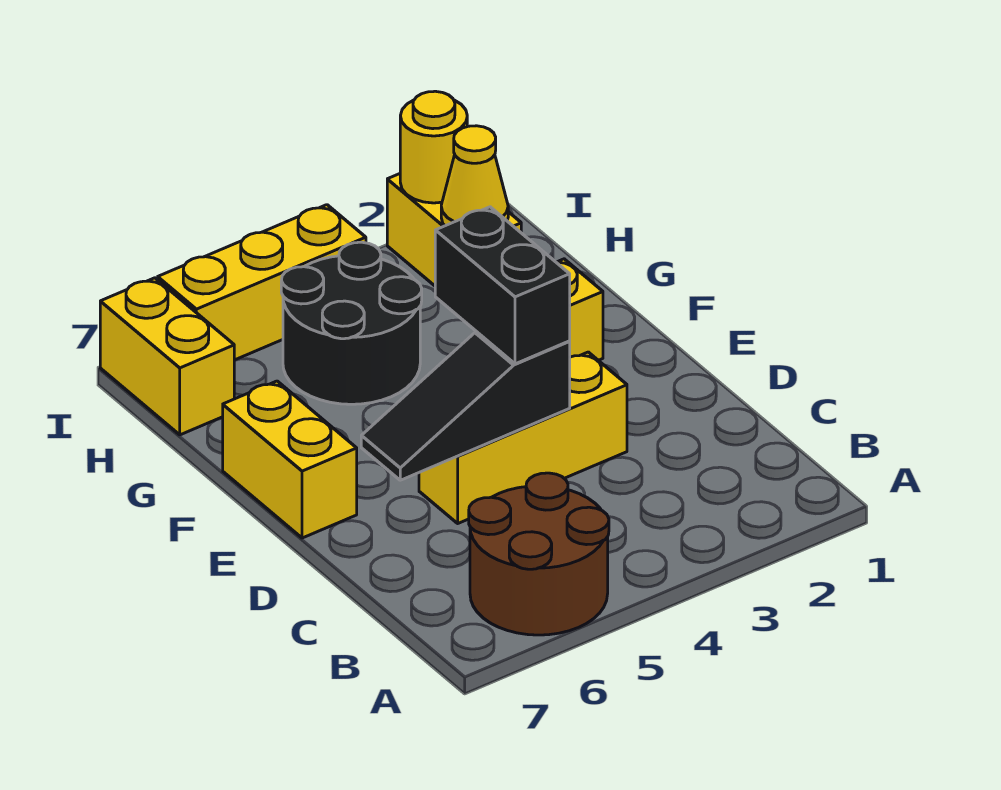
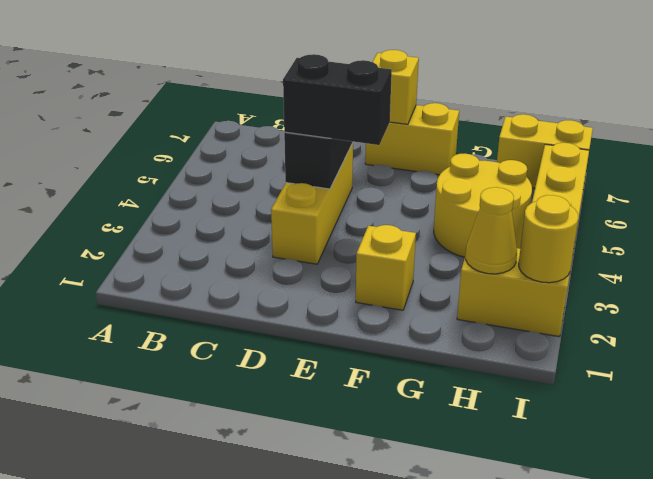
brown 2x2 round brick [469,473,609,635] -> none
none -> yellow 1x1 brick [373,50,419,124]
black 2x2 round brick [281,242,422,404] -> yellow 2x2 round brick [434,154,532,257]

